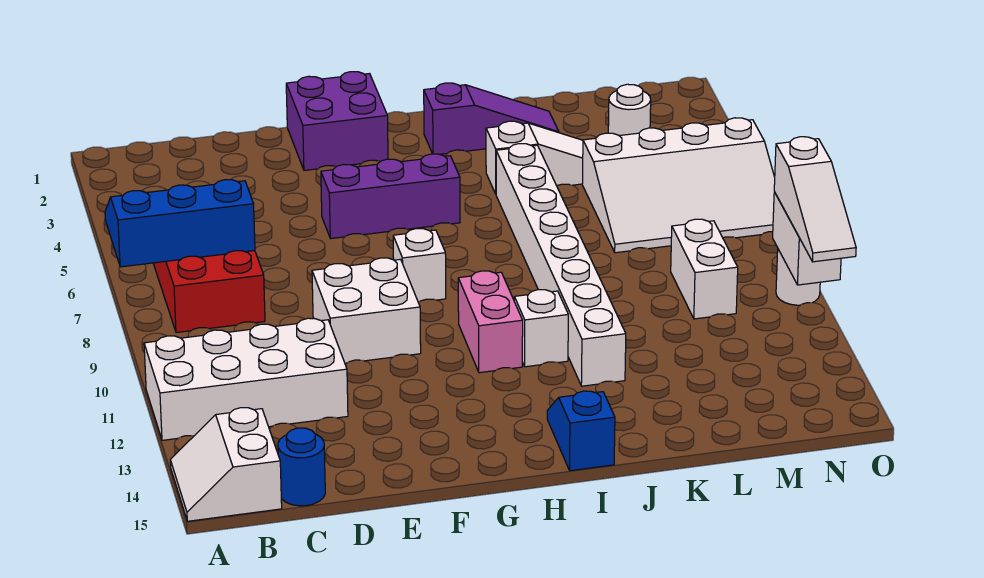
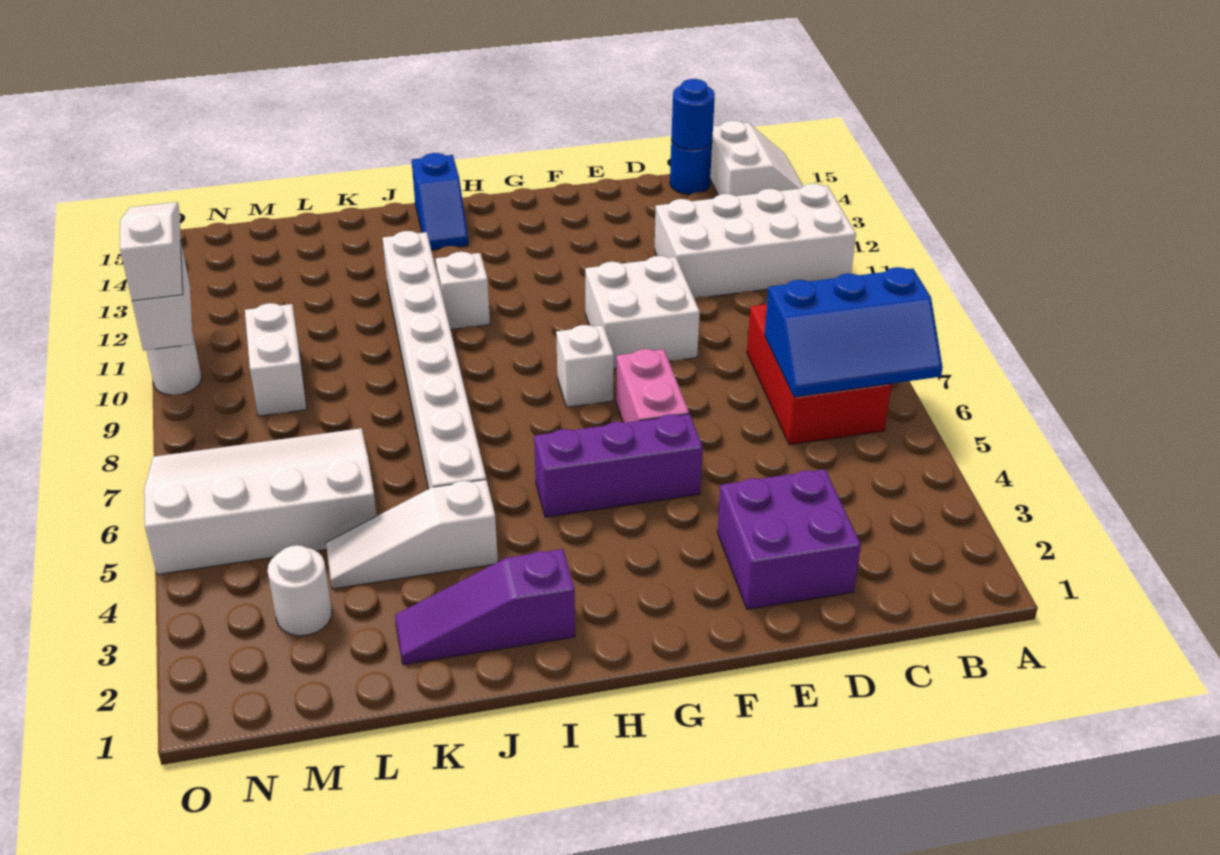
none -> blue 1x1 round brick [671,79,715,150]
purple 2x2 brick [286,72,388,170] -> purple 2x2 brick moved to [717,469,861,609]
pink 1x2 brick [458,271,523,373] -> pink 1x2 brick moved to [616,349,689,423]

